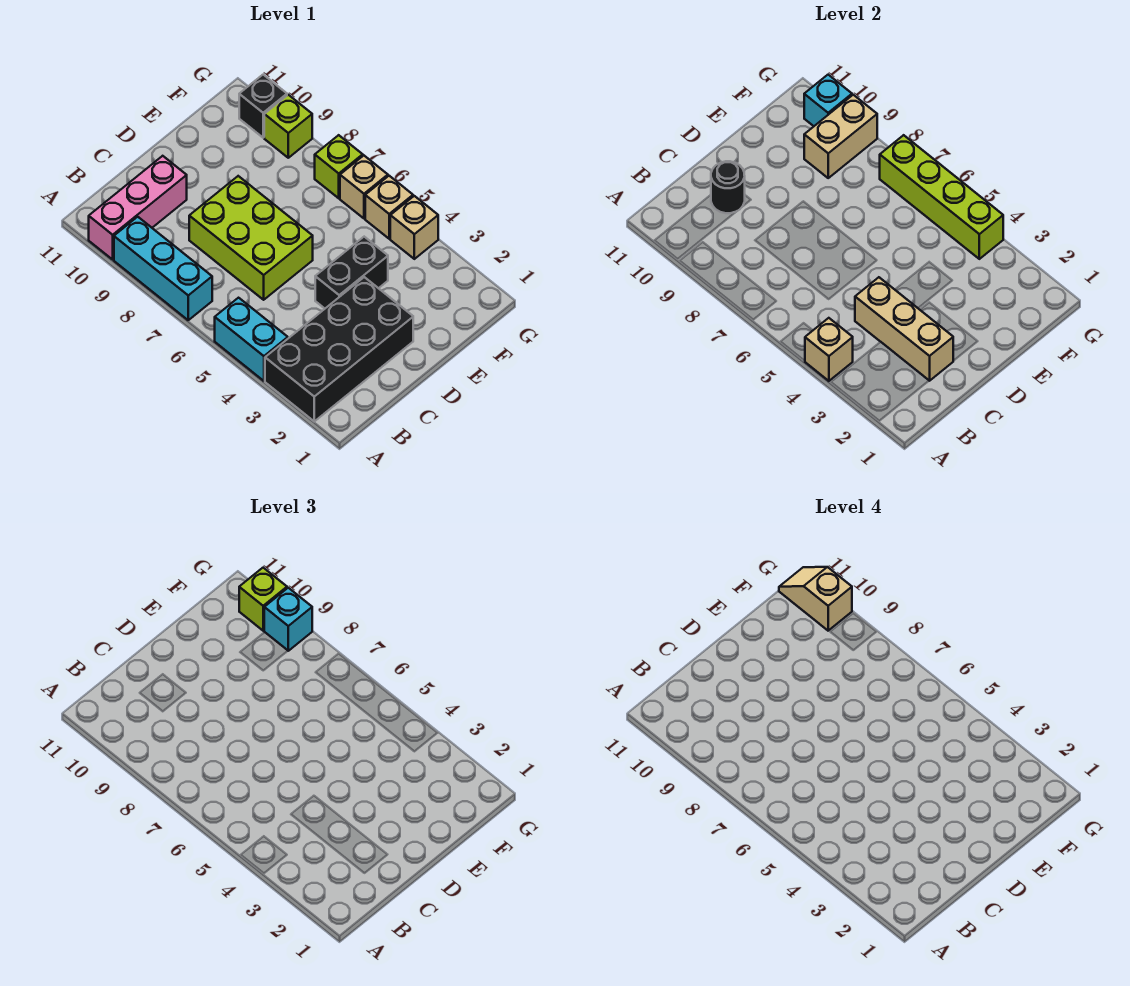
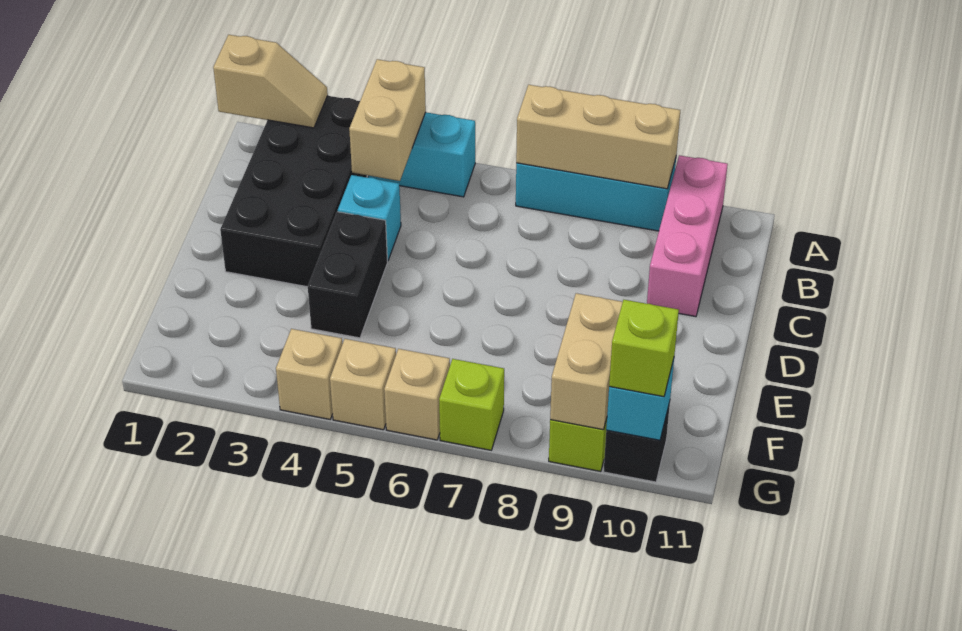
tan 1x1 brick [805,318,853,381] -> tan 1x2 brick [349,59,426,181]
tan 1x3 brick [855,277,953,381] -> tan 1x3 brick moved to [516,85,680,189]
lime 2x3 brick [189,176,313,300] -> none
black 1x1 round brick [711,161,745,213] -> none
lime 1x4 brick [880,135,1003,259] -> none
cyan 1x1 brick [264,588,312,651] -> cyan 1x1 brick moved to [338,175,401,261]
tan 1x2 slope [779,567,852,631] -> tan 1x2 slope moved to [213,35,328,128]

